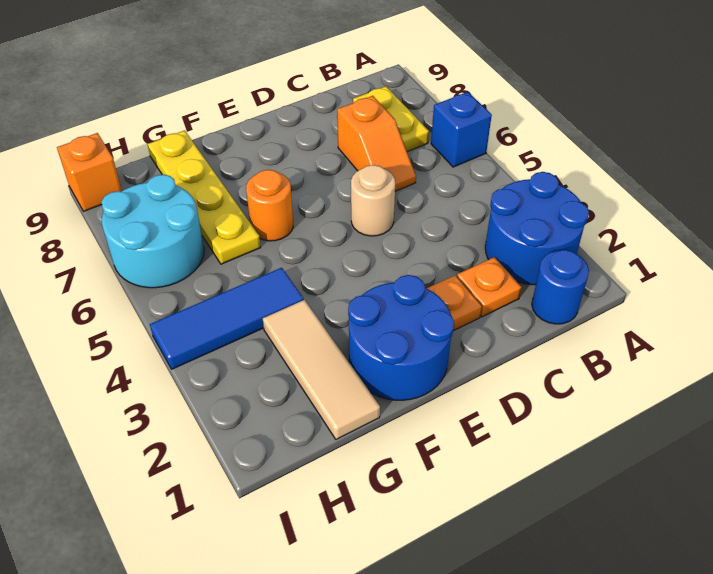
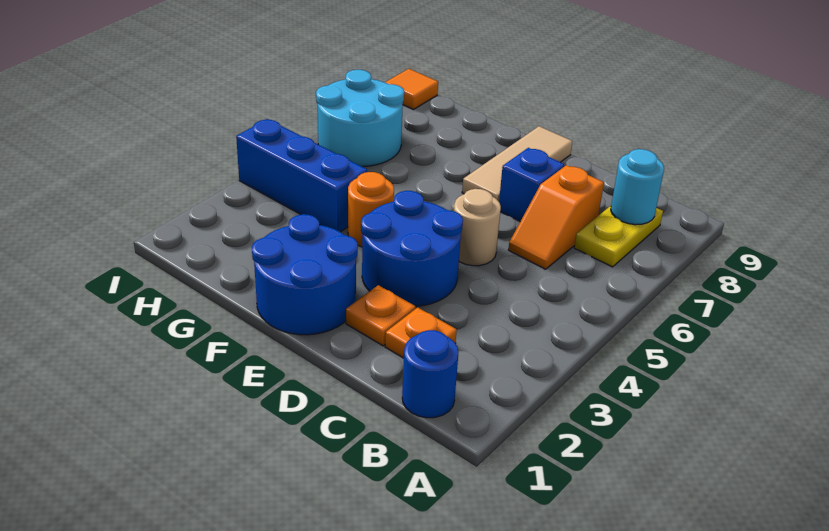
blue 2x2 round brick [485,172,589,285] -> blue 2x2 round brick moved to [361,191,463,306]
blue 1x1 brick [431,92,492,167] -> blue 1x1 brick moved to [499,148,564,221]
none -> cyan 1x1 round brick [611,149,664,225]
orange 1x1 round brick [246,170,293,241] -> orange 1x1 round brick moved to [348,172,394,247]
tan 1x3 tile [263,300,380,439] -> tan 1x3 tile moved to [462,126,572,201]
blue 1x3 tile [150,268,304,369] -> blue 1x3 brick [236,119,367,232]
yellow 1x4 plate [148,130,261,264] -> none
orange 1x1 brick [57,133,122,211] -> orange 1x1 tile [385,69,438,110]

